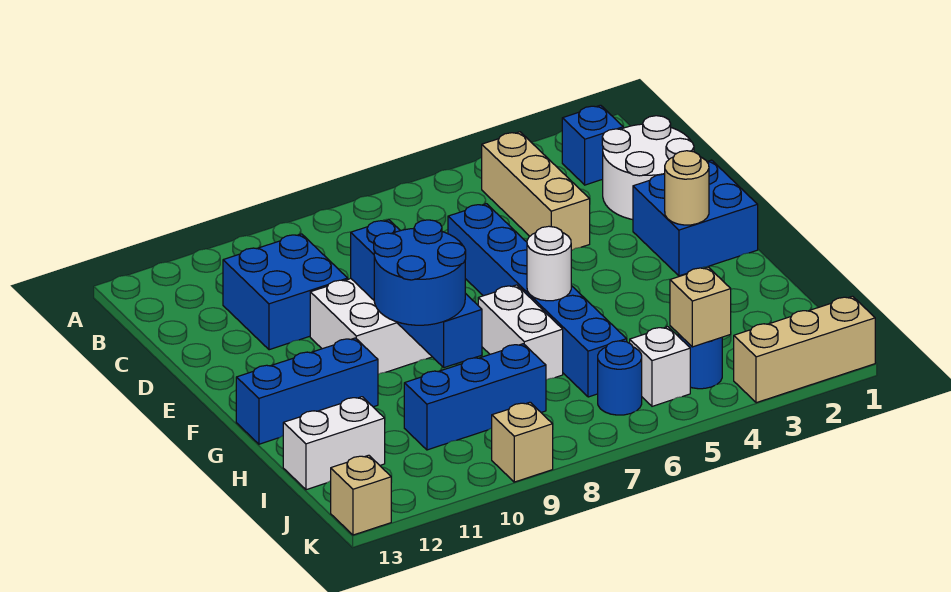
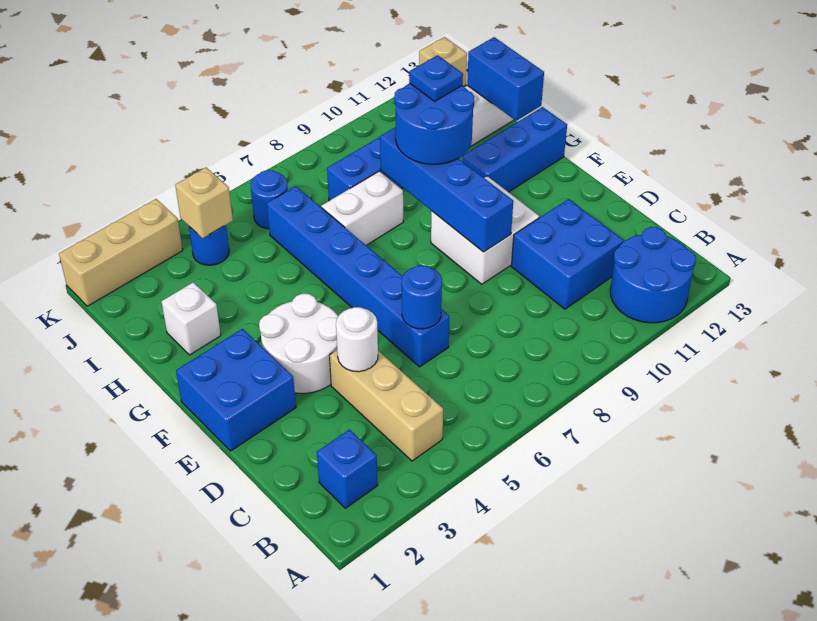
none -> blue 2x2 round brick [610,227,696,323]
white 2x2 round brick [602,116,694,220] -> white 2x2 round brick moved to [259,294,338,393]
none -> blue 1x1 round brick [402,265,442,329]
tan 1x1 round brick [665,151,709,225] -> none
white 1x1 round brick [527,226,571,301] -> white 1x1 round brick moved to [336,307,378,372]
white 1x2 brick [478,285,563,380] -> white 1x2 brick turned to [321,171,403,245]
none -> blue 1x1 plate [409,55,463,101]
none -> blue 1x2 brick [467,37,544,121]
white 1x1 brick [630,327,690,406] -> white 1x1 brick moved to [162,282,221,355]
tan 1x1 brick [492,402,553,482] -> none

